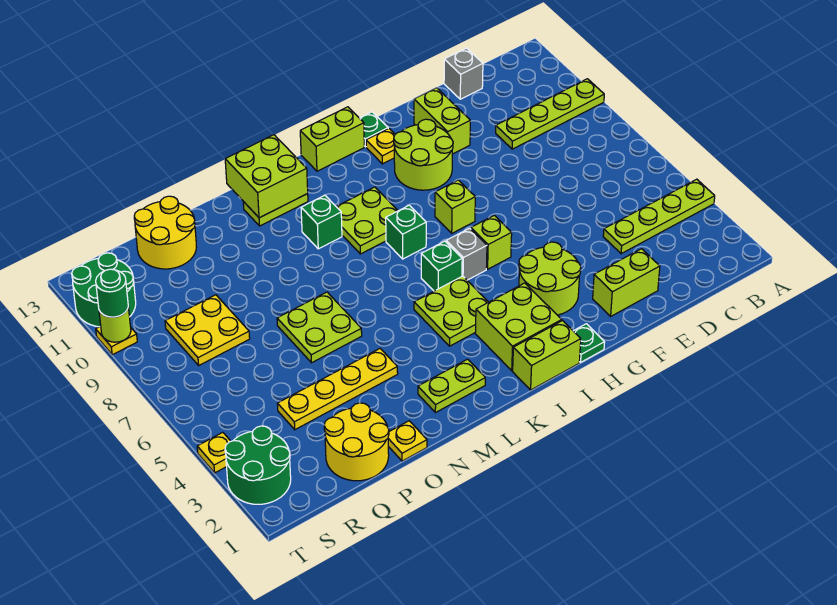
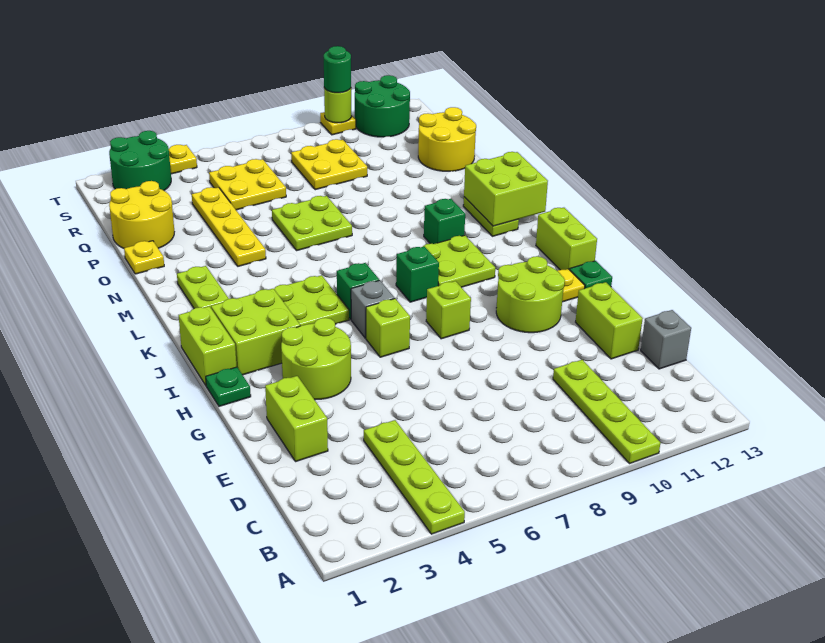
lime 1x2 brick [414,88,470,154] -> lime 1x2 brick turned to [576,282,643,359]
none -> yellow 2x2 plate [209,159,286,210]

